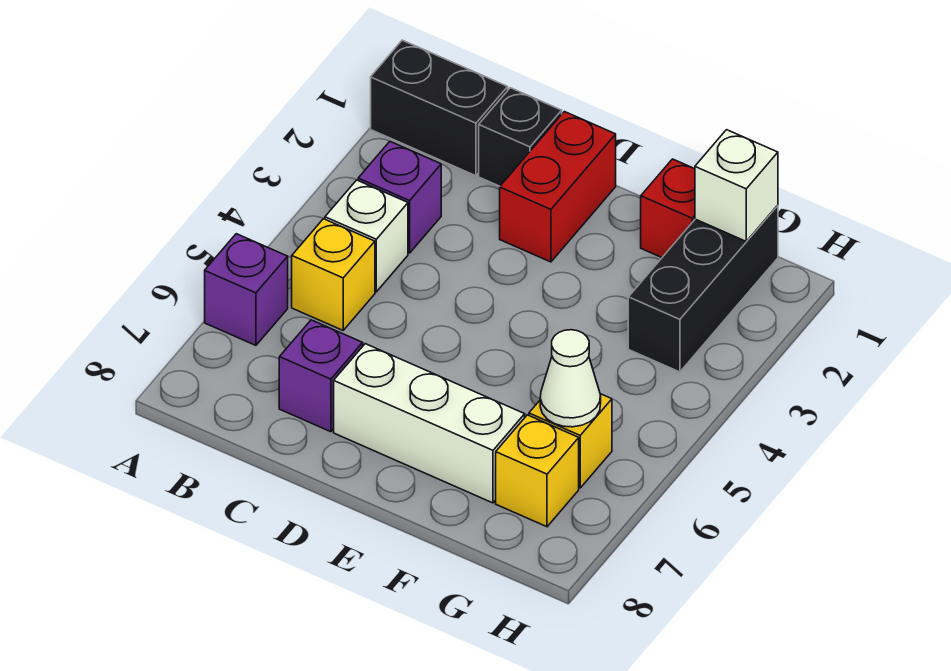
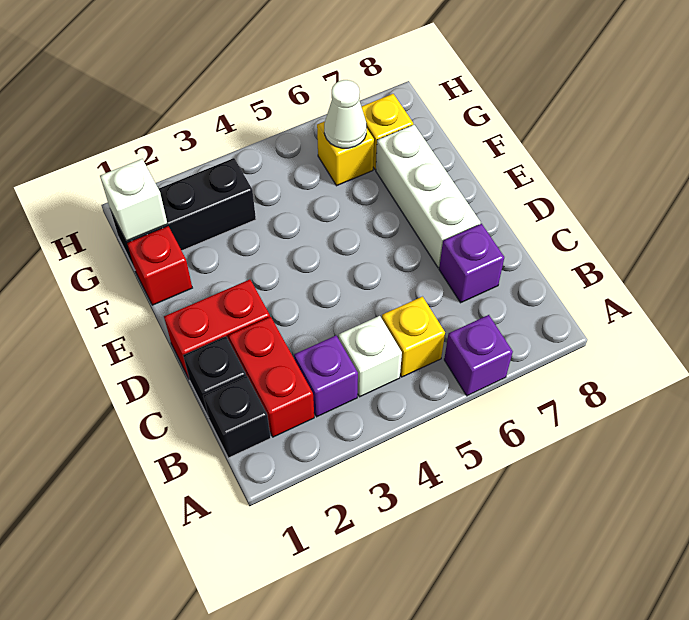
black 1x2 brick [371,40,508,176] -> black 1x1 brick [203,376,271,458]
none -> red 1x2 brick [229,317,314,437]

